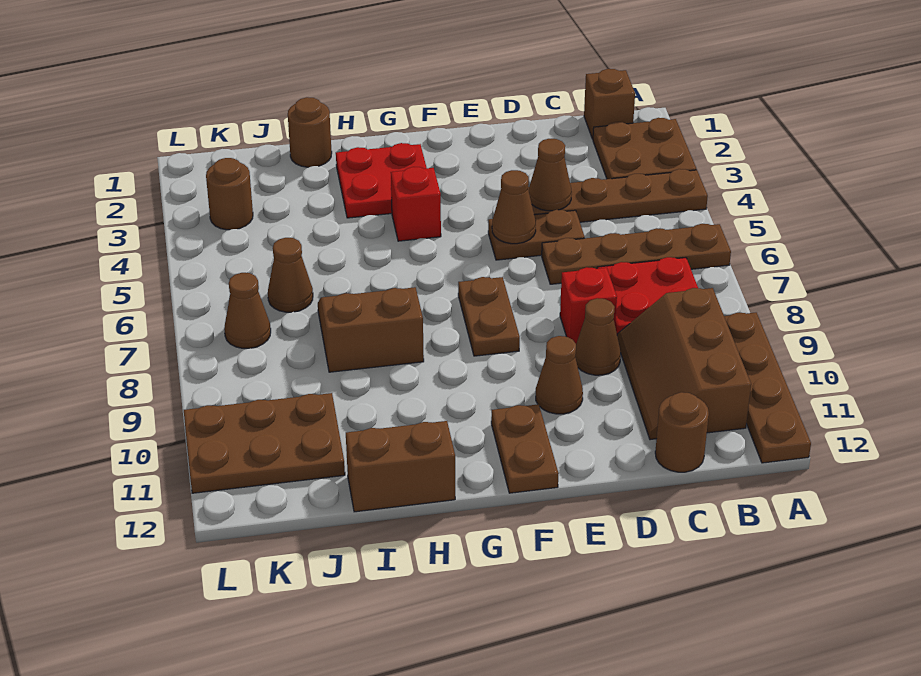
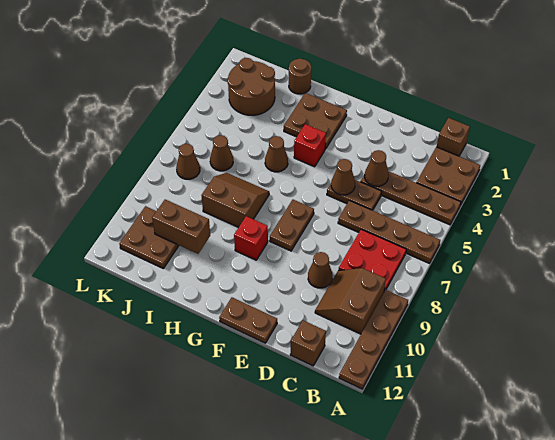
brown 2x3 slope [617,288,751,440] -> brown 2x2 slope [315,268,386,334]
brown 1x1 round brick [655,392,709,472] -> brown 1x1 brick [290,320,326,366]
red 1x1 brick [560,267,617,344] -> red 1x1 brick moved to [234,216,268,260]
brown 1x1 cone [536,336,583,414] -> brown 1x1 cone moved to [265,136,288,172]
brown 1x2 plate [491,404,559,493] -> brown 1x2 plate turned to [219,298,277,343]
red 2x2 plate [336,143,427,218] -> brown 2x2 plate [284,93,347,149]
brown 1x2 brick [346,421,455,512] -> brown 1x2 brick moved to [152,200,210,254]
brown 2x3 plate [184,393,345,493] -> brown 2x2 plate [119,206,179,268]
brown 1x1 round brick [206,158,253,230] -> brown 2x2 round brick [228,58,275,115]

